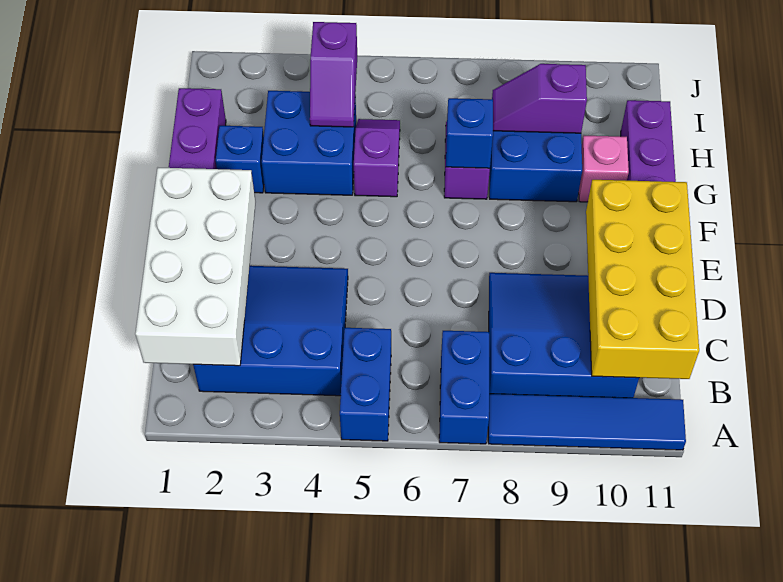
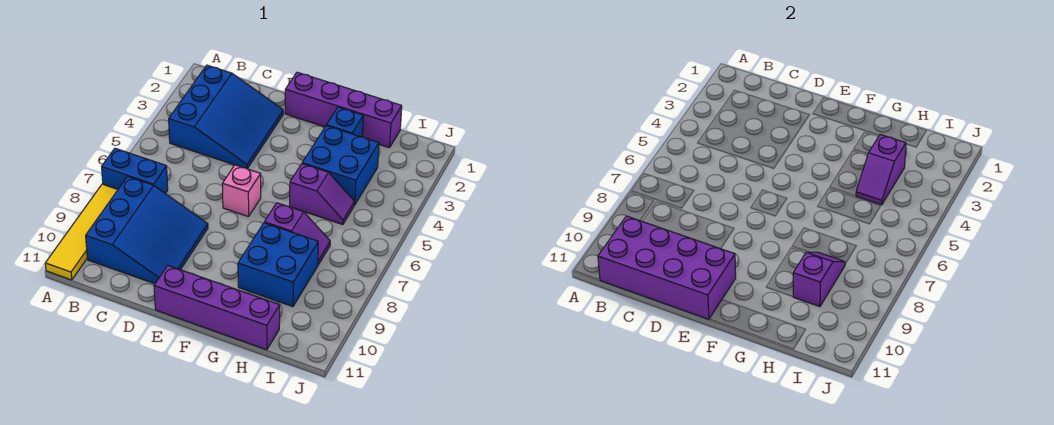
blue 1x2 brick [340,328,391,441] -> none
blue 1x4 tile [488,394,686,450] -> yellow 1x4 tile [45,184,118,280]
white 2x4 brick [135,168,255,366] -> none
yellow 2x4 brick [586,180,699,379] -> purple 2x4 brick [598,216,736,319]
blue 1x1 brick [446,98,493,168] -> none
pink 1x1 brick [579,136,629,202] -> pink 1x1 brick moved to [222,165,261,217]
purple 1x2 slope [310,22,357,127] -> purple 1x2 slope turned to [856,134,906,205]

